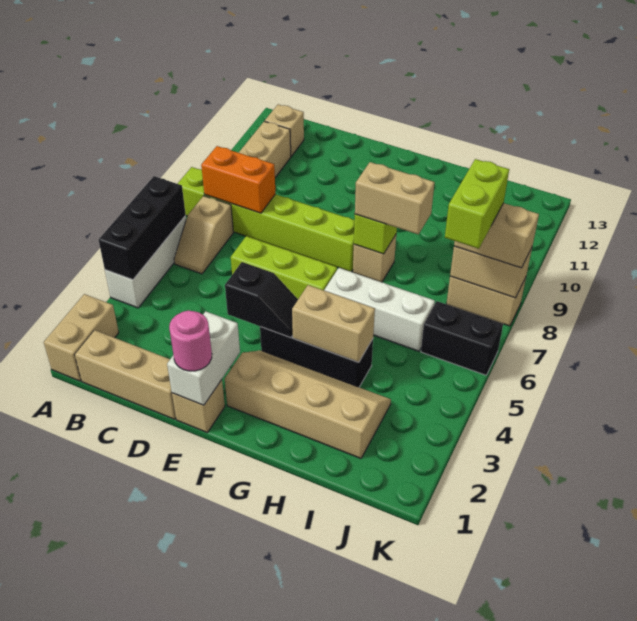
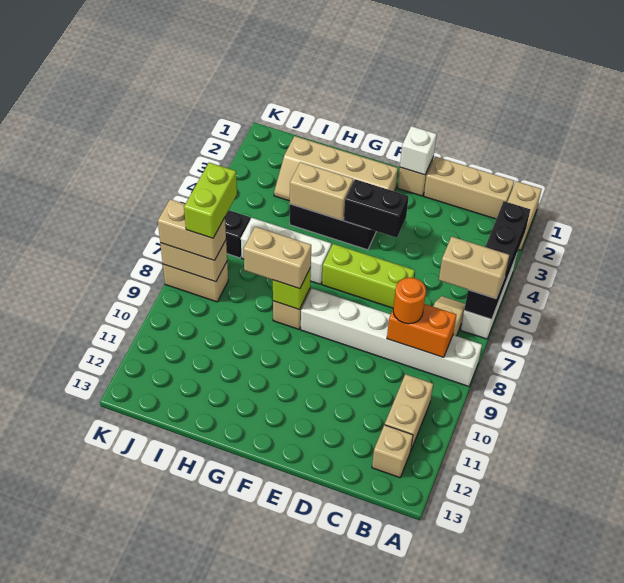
black 1x3 brick [99,176,186,280] -> black 1x4 brick [464,201,530,319]
none -> tan 1x2 brick [439,237,509,299]
lime 1x6 brick [178,167,355,272] -> white 1x6 brick [301,289,482,386]
none -> orange 1x1 round brick [393,278,426,324]
white 1x2 brick [167,311,240,405] -> white 1x1 brick [400,126,437,175]
pink 1x1 round brick [169,311,212,371] -> none
black 1x2 slope [225,262,298,338] -> black 1x2 brick [344,179,409,238]

